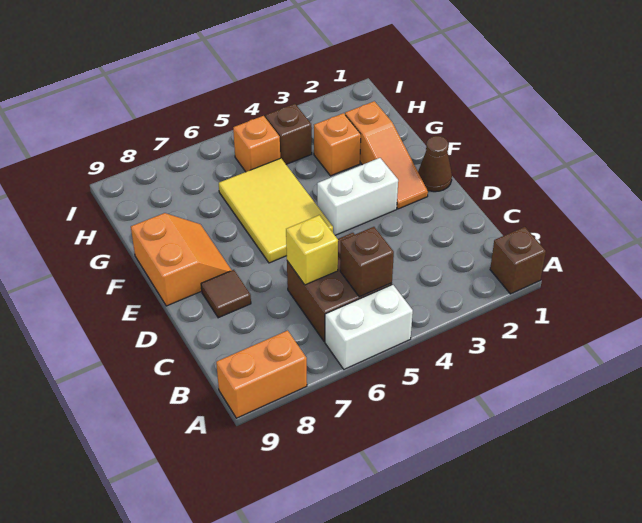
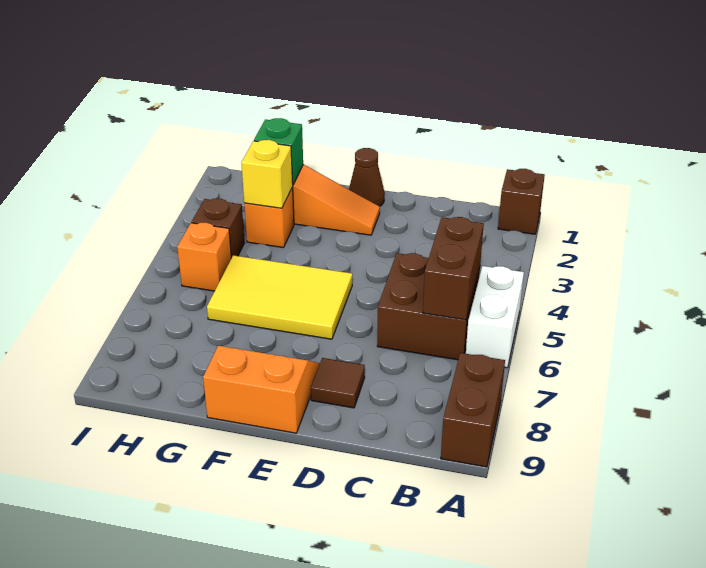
orange 1x2 brick [216,330,307,418] -> brown 1x2 brick [441,353,505,467]
brown 1x1 brick [340,227,394,297] -> brown 1x2 brick [423,217,484,320]
yellow 1x1 brick [286,215,338,285] -> yellow 1x1 brick moved to [241,140,293,208]
white 1x2 brick [317,158,398,235] -> none
none -> green 1x1 brick [254,118,303,185]

